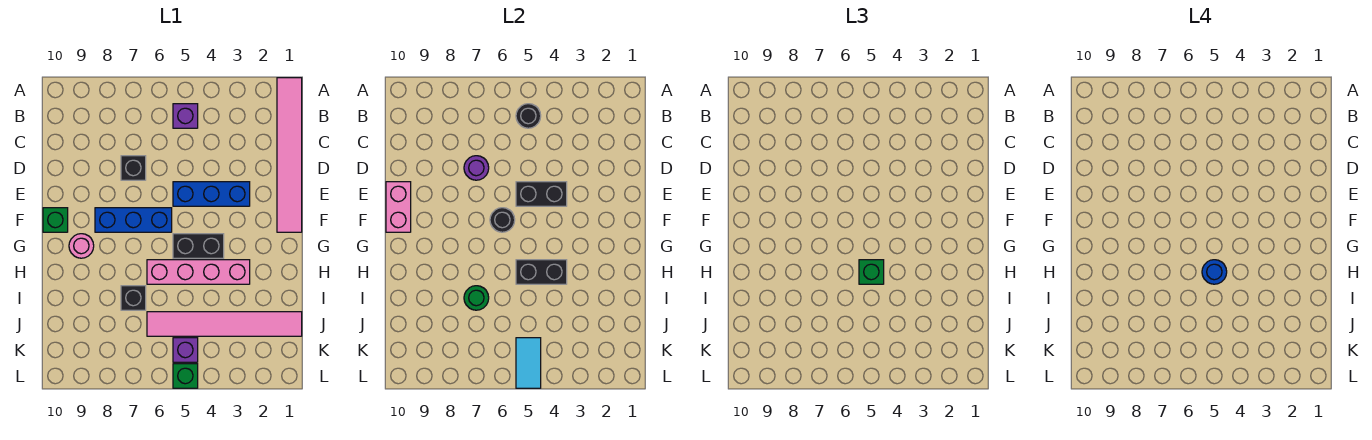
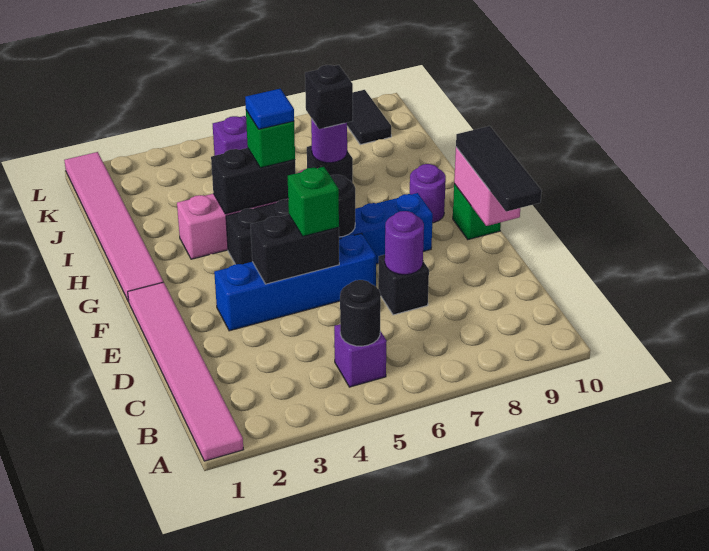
none -> black 1x3 tile [456,126,542,212]
blue 1x3 brick [173,182,250,206] -> blue 1x4 brick [214,234,376,331]
pink 1x1 round brick [69,234,94,258] -> purple 1x1 round brick [410,164,446,223]
blue 1x1 round brick [1202,260,1227,284] -> blue 1x1 tile [245,89,294,129]
green 1x1 round brick [464,286,489,310] -> purple 1x1 round brick [311,118,347,163]
none -> black 1x1 brick [305,65,353,129]
pink 1x6 tile [147,312,302,336] -> pink 1x6 tile turned to [64,152,163,302]
cyan 1x2 tile [516,338,541,388] -> none
none -> black 1x2 tile [347,90,391,144]
green 1x1 brick [173,364,198,388] -> green 1x1 brick moved to [288,167,339,236]

